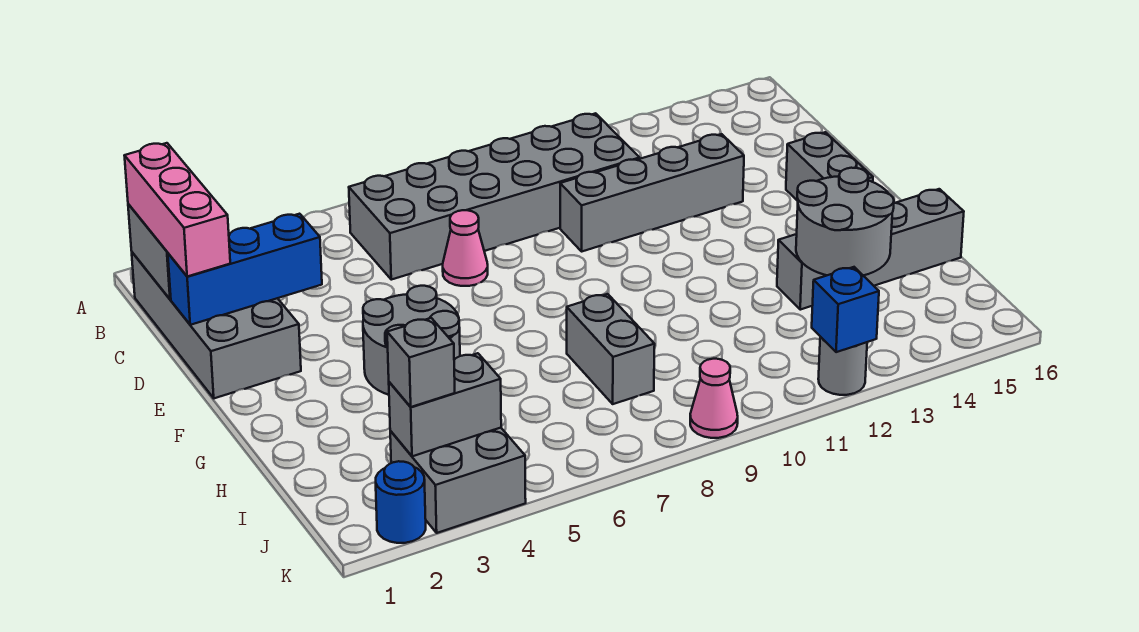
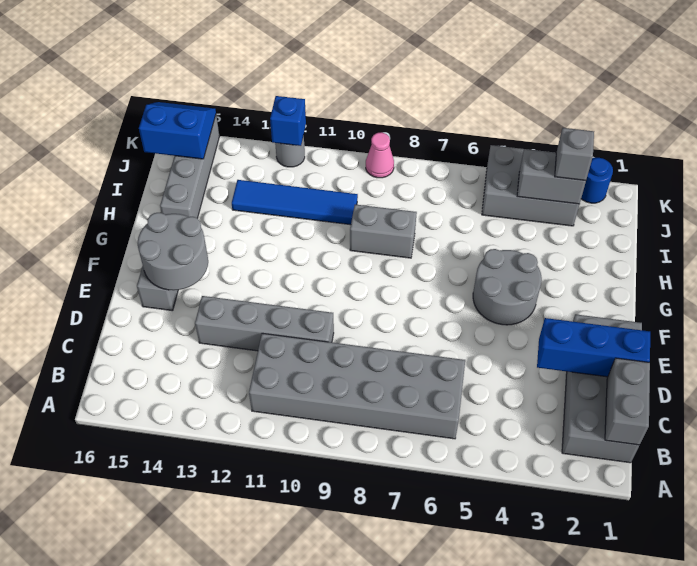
pink 1x3 brick [124,143,230,277] -> none
pink 1x1 cone [443,210,488,286] -> none
grey 1x2 brick [567,294,655,404] -> grey 1x2 brick turned to [350,204,417,258]
grey 1x4 brick [777,189,964,310] -> grey 1x4 brick turned to [160,115,220,218]
grey 2x2 round brick [796,168,894,275] -> grey 2x2 round brick moved to [138,213,208,290]
none -> blue 1x4 tile [232,180,358,225]
grey 2x2 brick [390,428,526,533] -> grey 2x3 brick [482,145,579,226]
none -> blue 2x2 slope [139,102,216,159]

